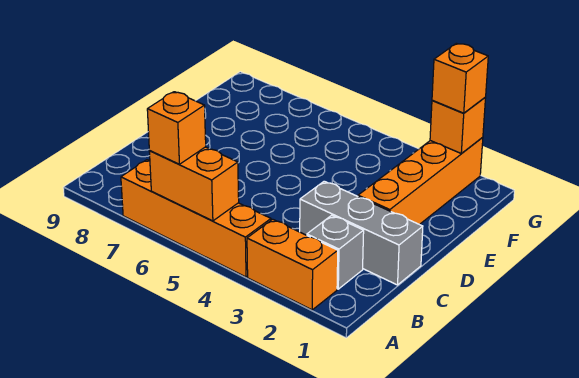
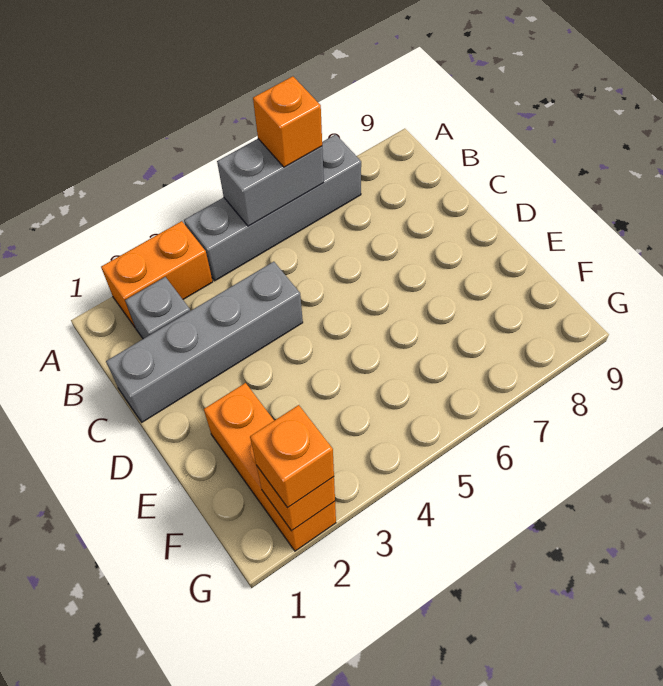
orange 1x4 brick [121,160,271,277] -> grey 1x4 brick [184,134,361,281]
orange 1x2 brick [149,147,239,221] -> grey 1x2 brick [217,139,324,226]
grey 1x3 brick [300,181,423,285] -> grey 1x4 brick [106,262,303,422]
orange 1x4 brick [358,137,483,225] -> orange 1x3 brick [204,383,336,551]

